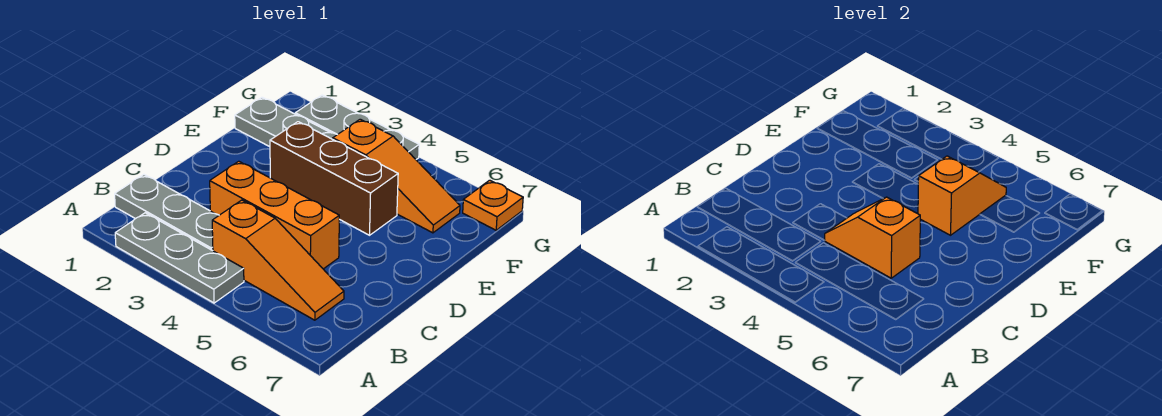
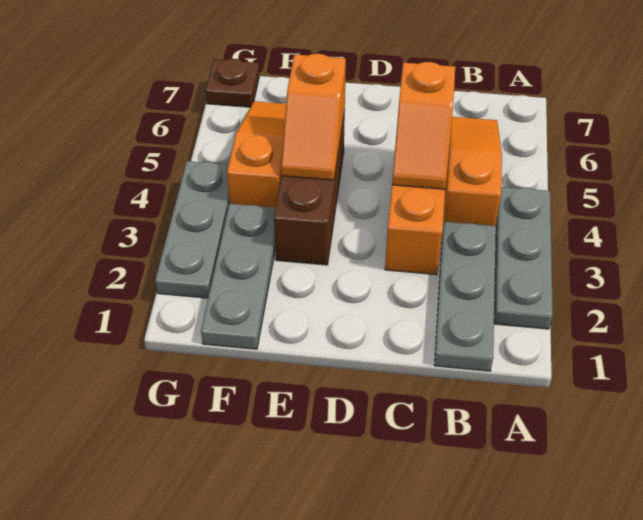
orange 1x2 slope [918,156,1006,235] -> orange 1x2 slope turned to [281,54,346,180]
orange 1x1 plate [463,180,523,230] -> brown 1x1 plate [206,59,259,107]

